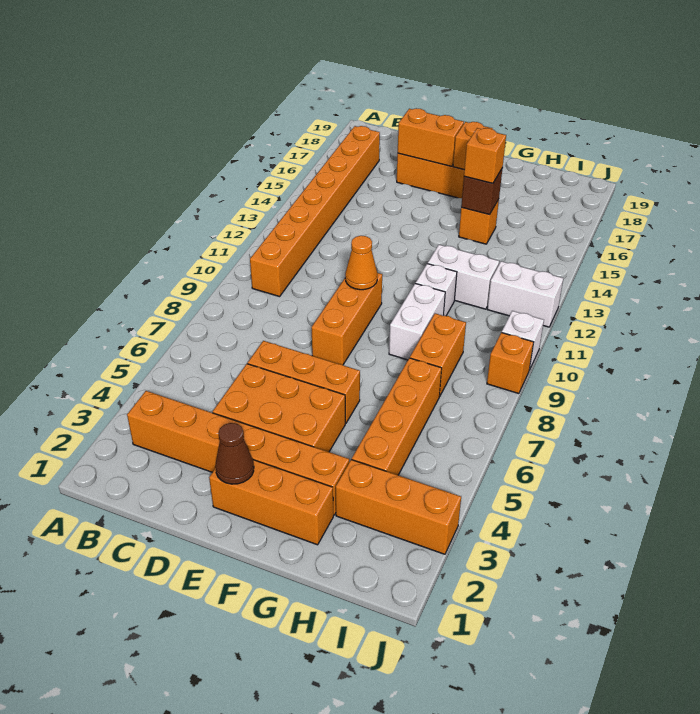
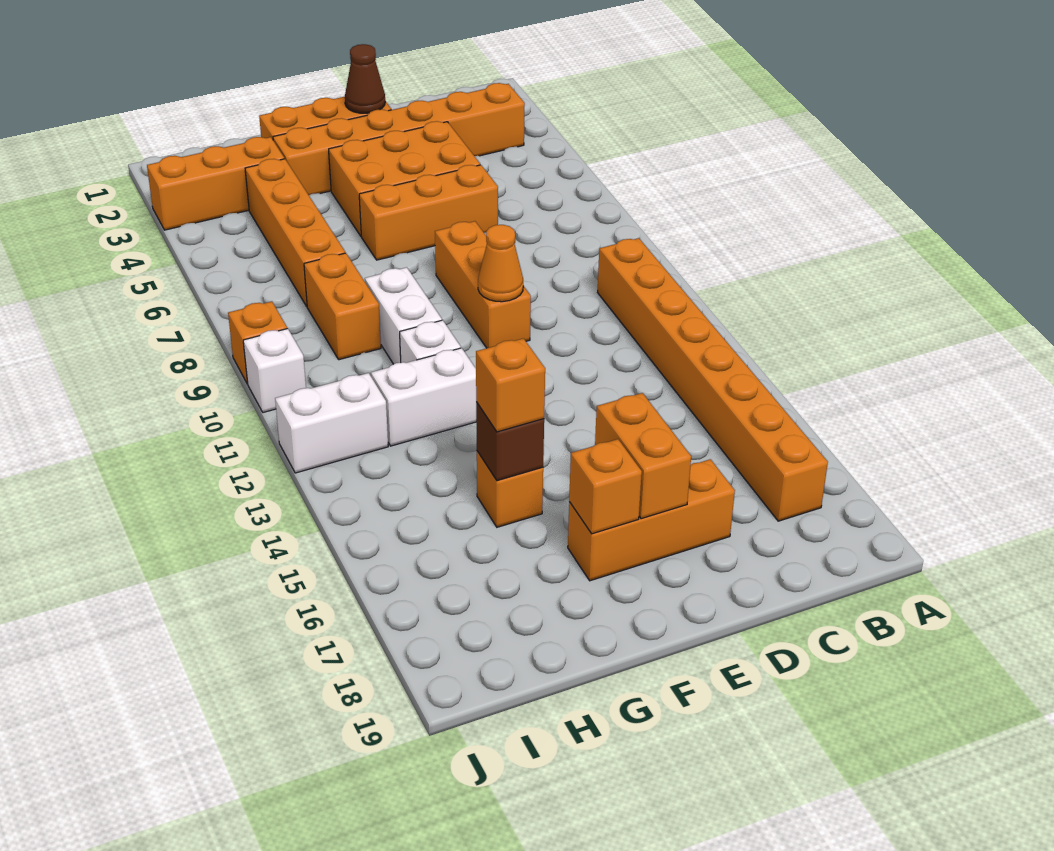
orange 1x2 brick [398,108,464,166] -> orange 1x2 brick turned to [595,393,691,519]

